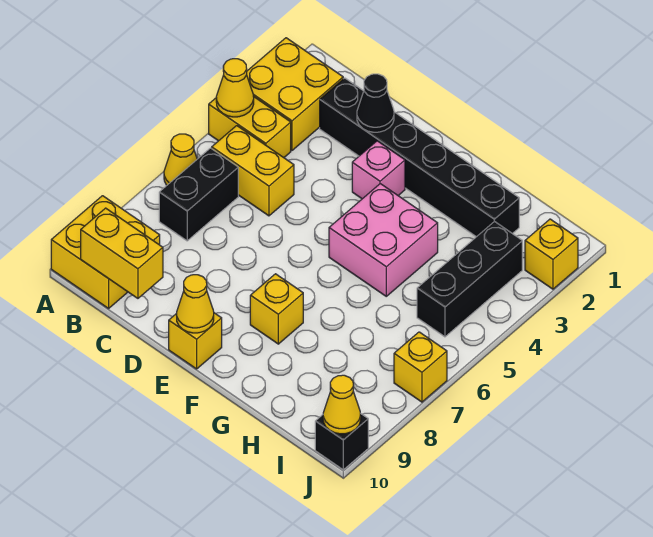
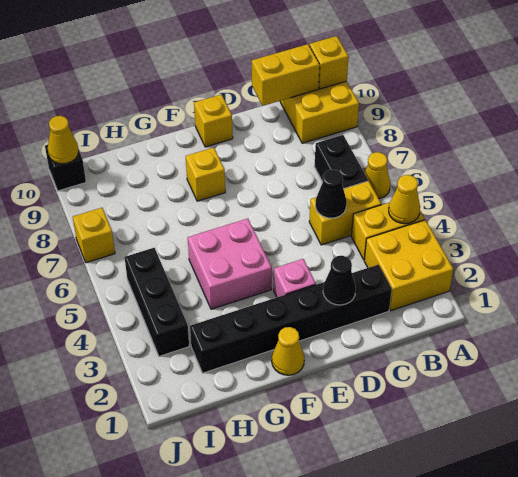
none -> black 1x1 cone [315,170,347,218]
yellow 1x1 cone [177,275,214,333] -> yellow 1x1 cone moved to [272,327,304,375]
yellow 1x1 brick [525,219,578,289] -> yellow 1x1 brick moved to [310,36,349,89]

